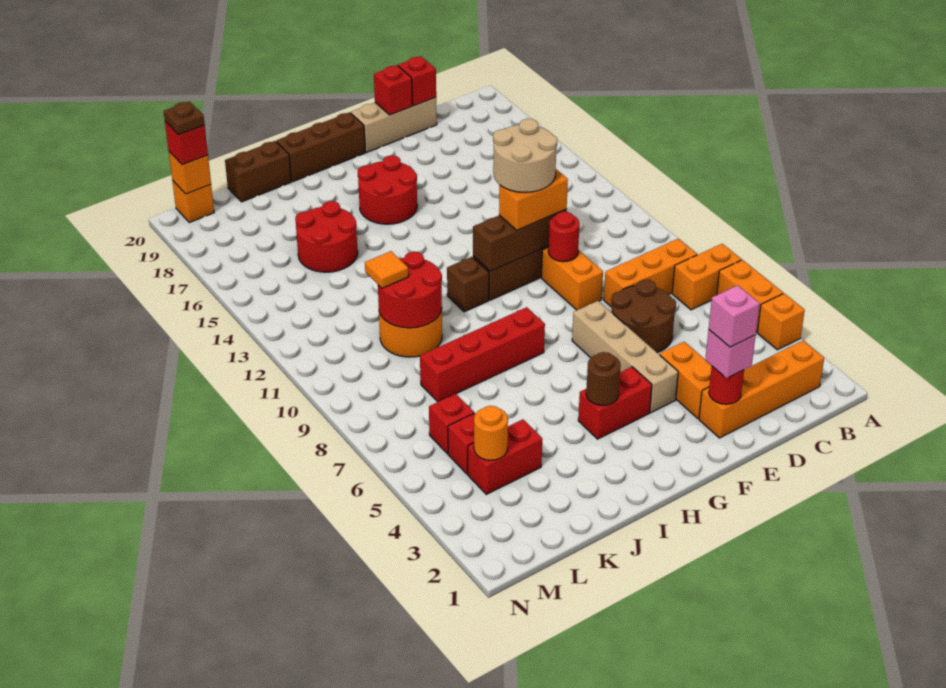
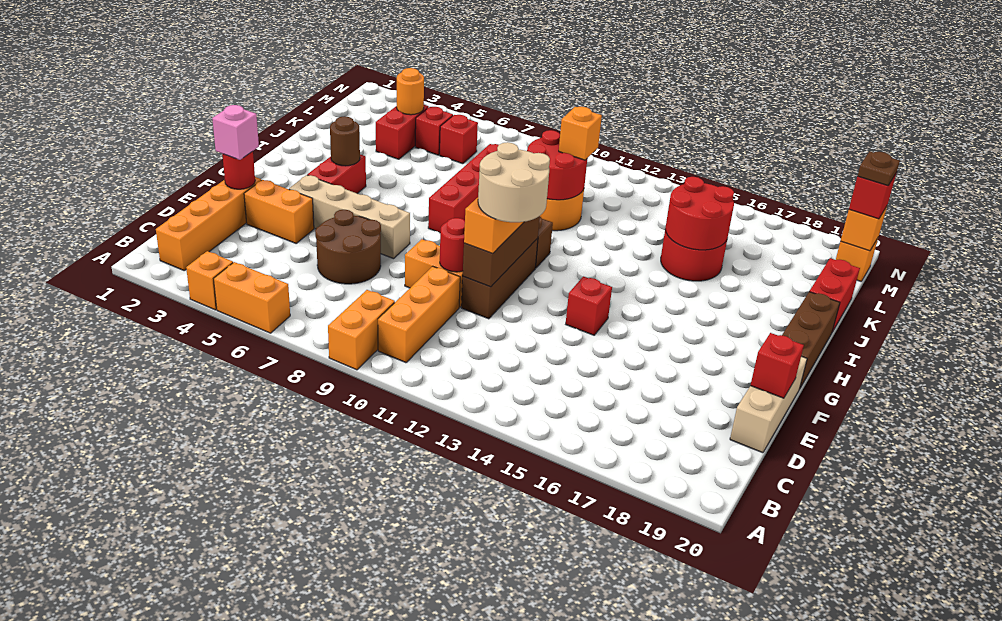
orange 1x2 brick [672,244,741,310] -> orange 1x2 brick moved to [328,290,395,370]
orange 1x3 brick [604,239,697,307] -> orange 1x3 brick moved to [378,266,460,363]
red 1x1 brick [398,56,436,106] -> red 1x1 brick moved to [566,276,612,335]
pink 1x1 brick [709,285,760,347] -> none
red 2x2 round brick [358,155,417,224] -> red 2x2 round brick moved to [665,177,734,250]
brown 1x2 brick [225,141,291,202] -> red 1x2 brick [809,258,860,332]
orange 1x1 tile [365,251,408,288] -> orange 1x1 brick [559,107,602,160]

